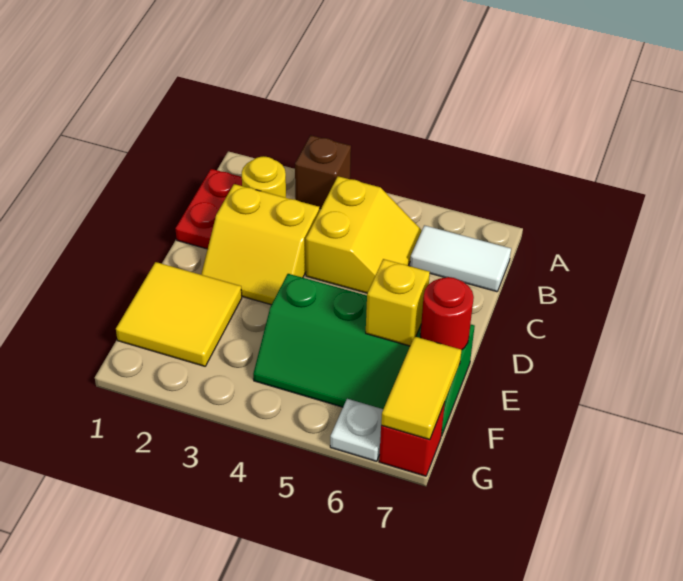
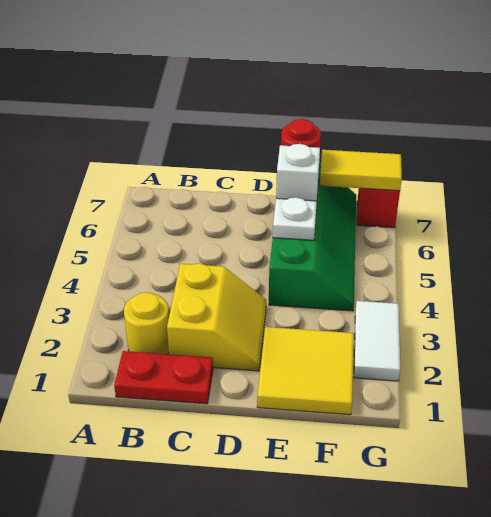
brown 1x1 brick [295,135,351,208] -> none
yellow 2x2 slope [306,176,422,293] -> none
white 1x2 tile [410,225,511,292] -> white 1x2 tile moved to [354,301,400,381]
yellow 1x1 brick [366,259,430,346] -> white 1x1 brick [276,144,320,201]
white 1x1 plate [330,399,383,461] -> white 1x1 plate moved to [273,198,317,240]

